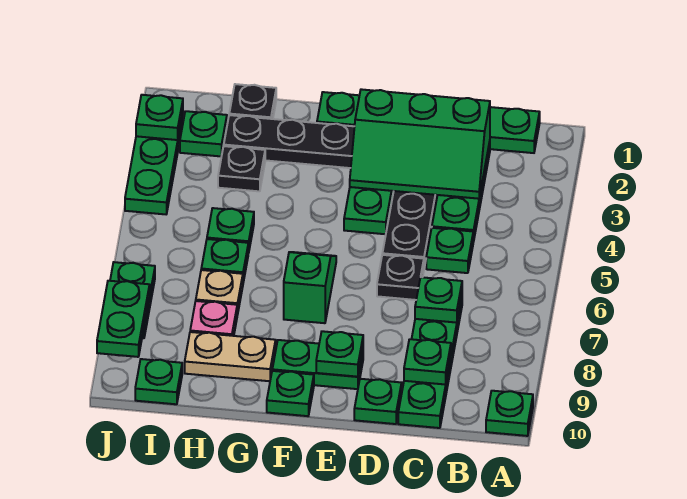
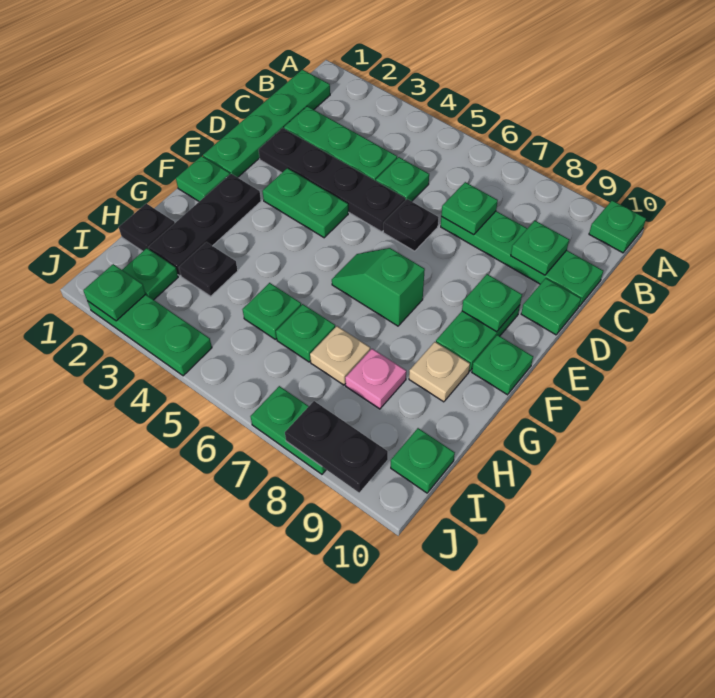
green 2x3 slope [350,89,490,199] -> none
tan 1x2 plate [185,332,276,381] -> tan 1x1 plate [409,342,470,402]
green 1x2 plate [97,281,150,357] -> black 1x2 plate [285,401,388,492]

